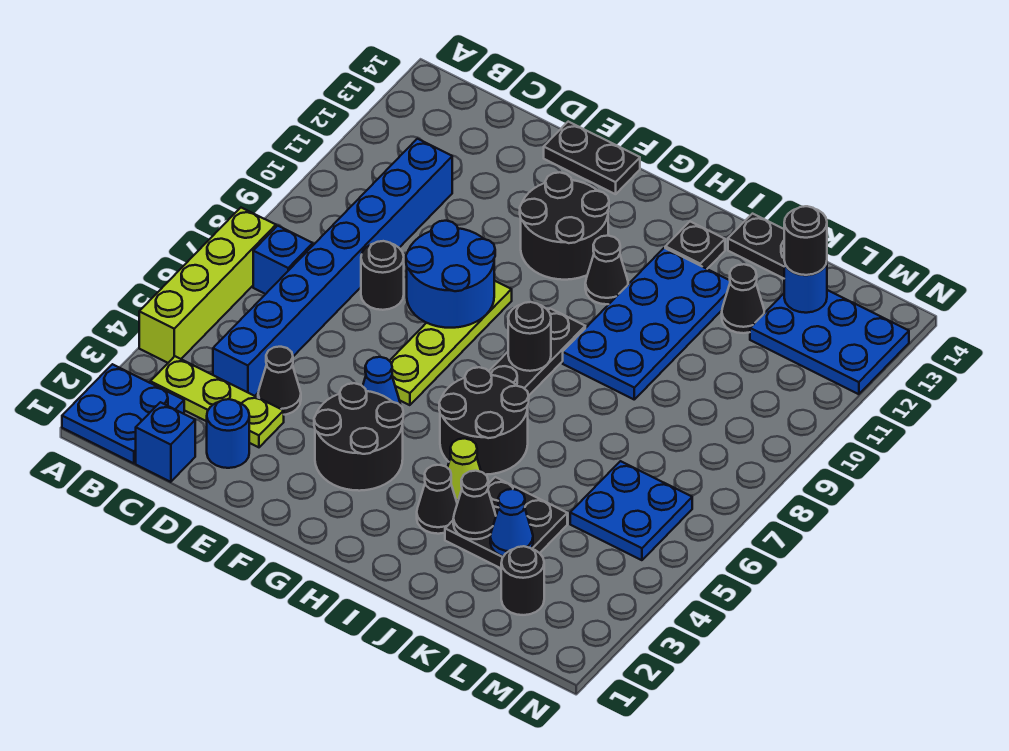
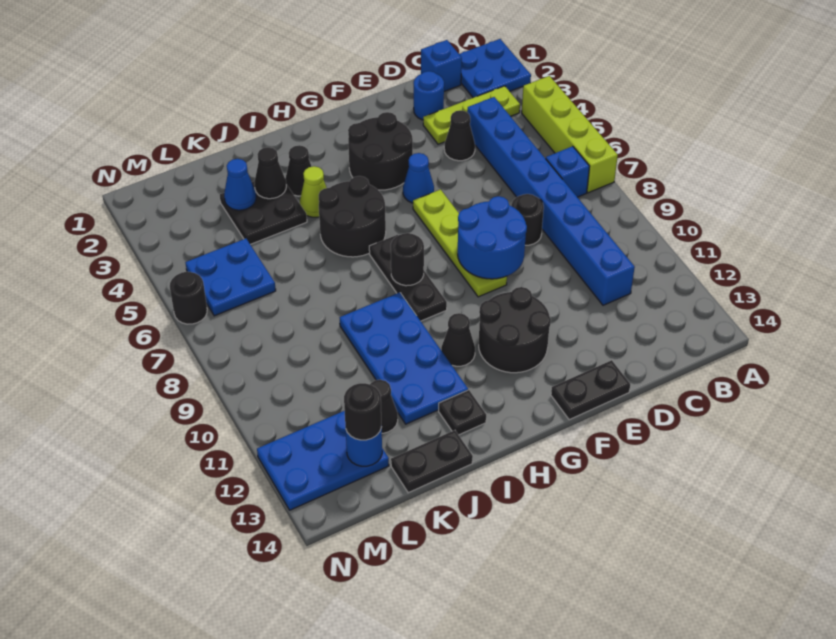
black 1x1 round brick [501,546,544,615] -> black 1x1 round brick moved to [170,272,207,324]

